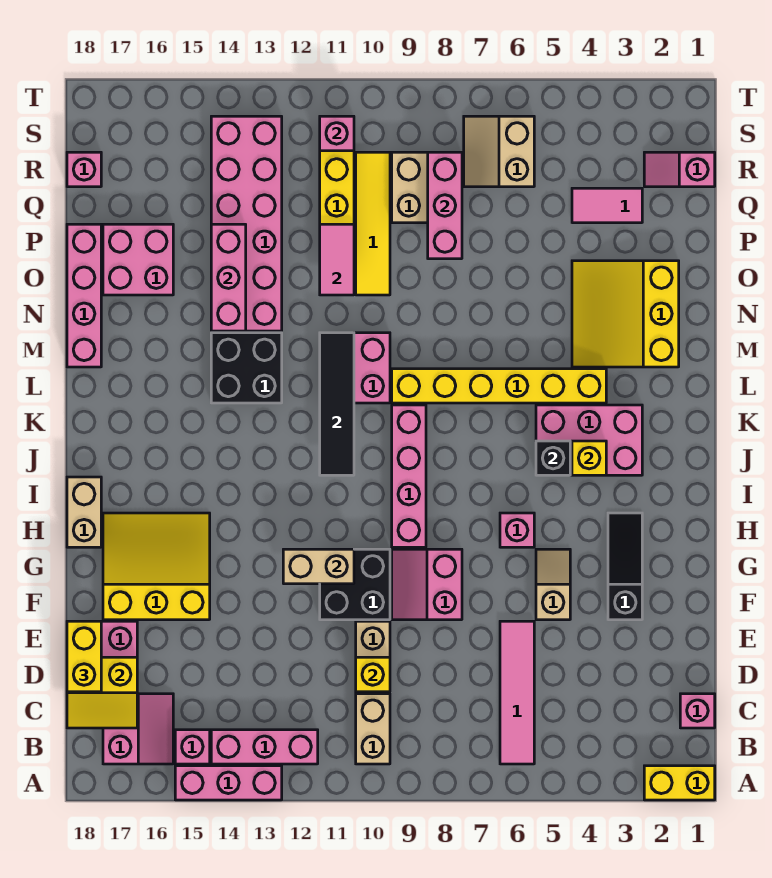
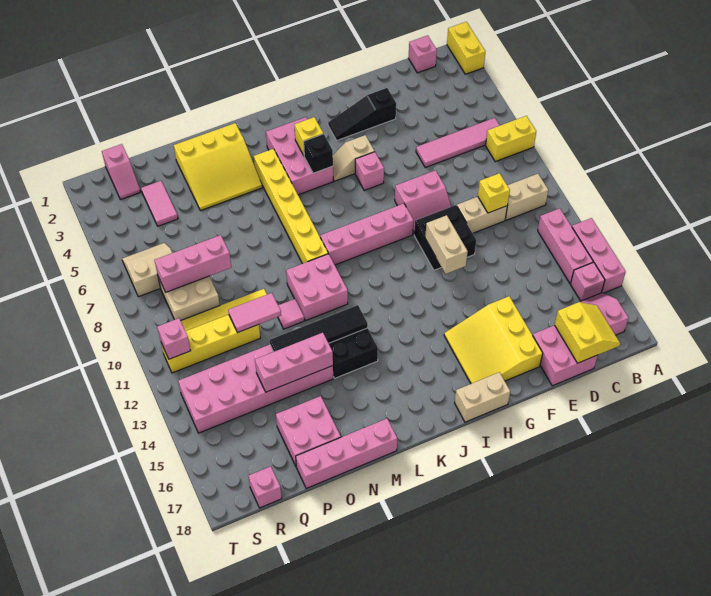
yellow 1x2 brick [67,621,101,692] -> yellow 1x2 brick moved to [486,116,536,162]
tan 1x2 slope [536,549,570,620] -> tan 1x2 slope moved to [333,135,375,181]
black 1x4 tile [320,333,354,475] -> black 1x4 tile moved to [269,305,368,352]
none -> pink 1x1 tile [278,299,304,329]
tan 2x2 slope [464,116,534,187] -> tan 2x2 slope turned to [122,243,172,297]

